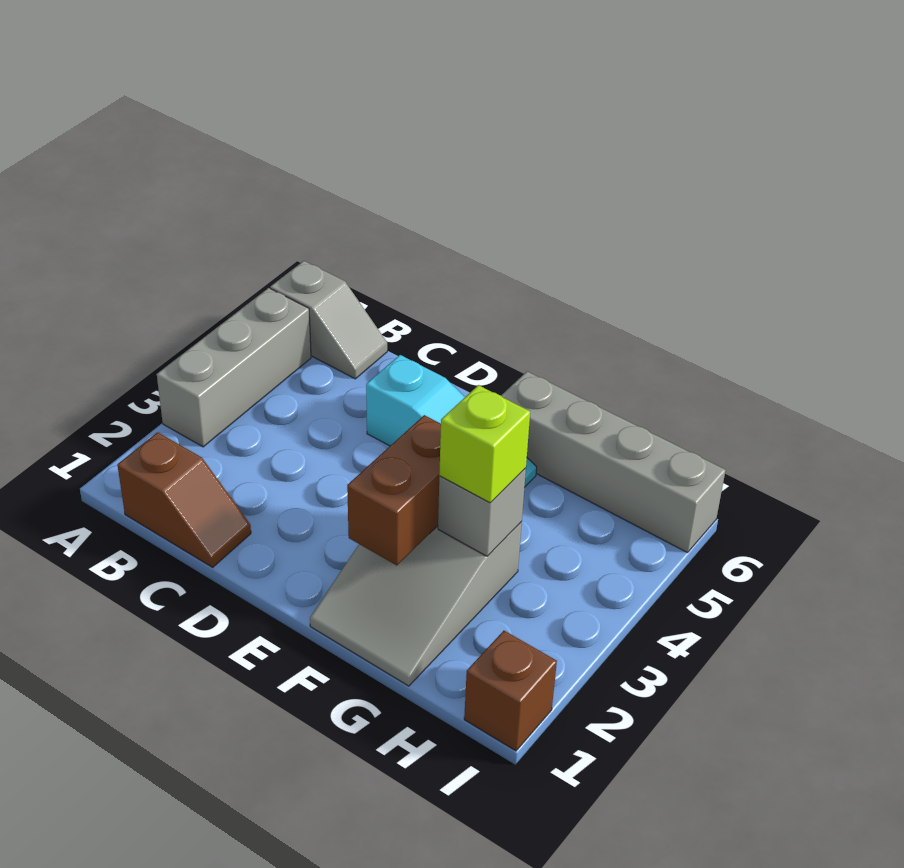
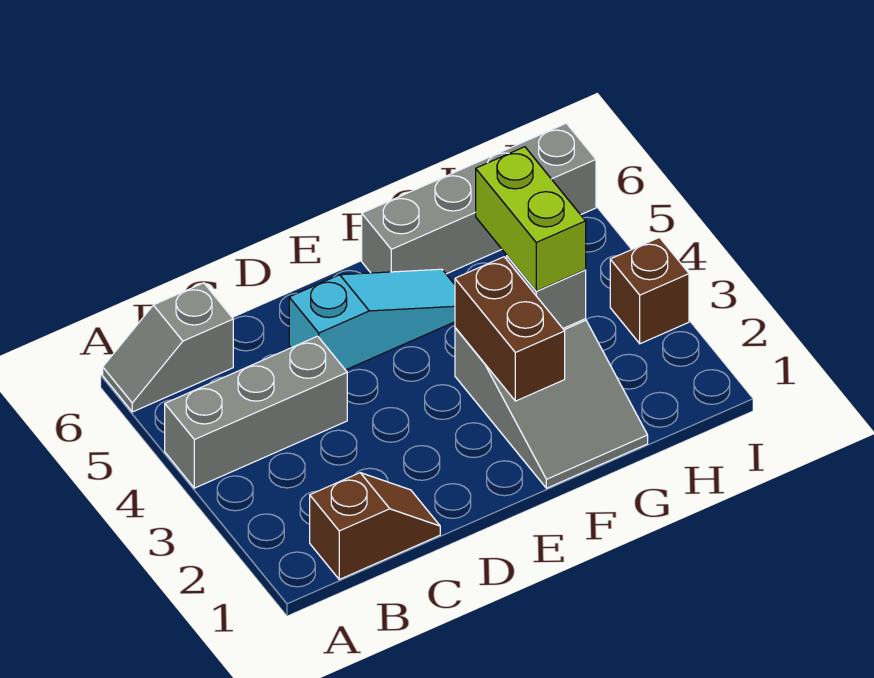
grey 1x3 brick [157,288,311,447] -> grey 1x3 brick turned to [165,336,347,488]
grey 1x2 slope [270,261,387,379] -> grey 1x2 slope turned to [103,283,233,412]
lime 1x1 brick [439,385,530,503] -> lime 1x2 brick [476,147,586,291]
brown 1x1 brick [464,631,557,751] -> brown 1x1 brick moved to [610,238,689,344]

